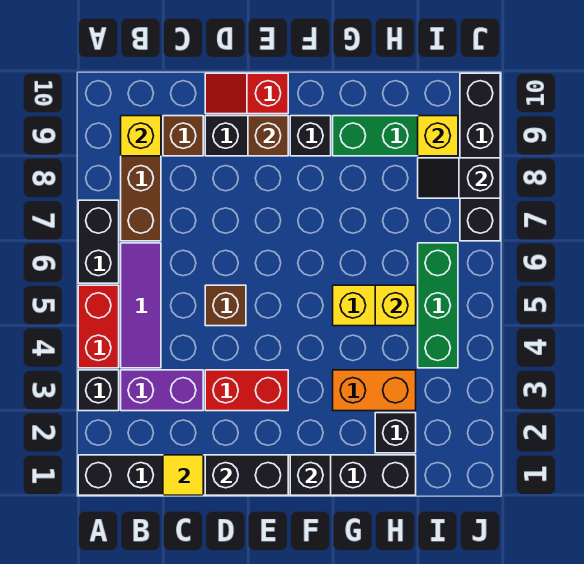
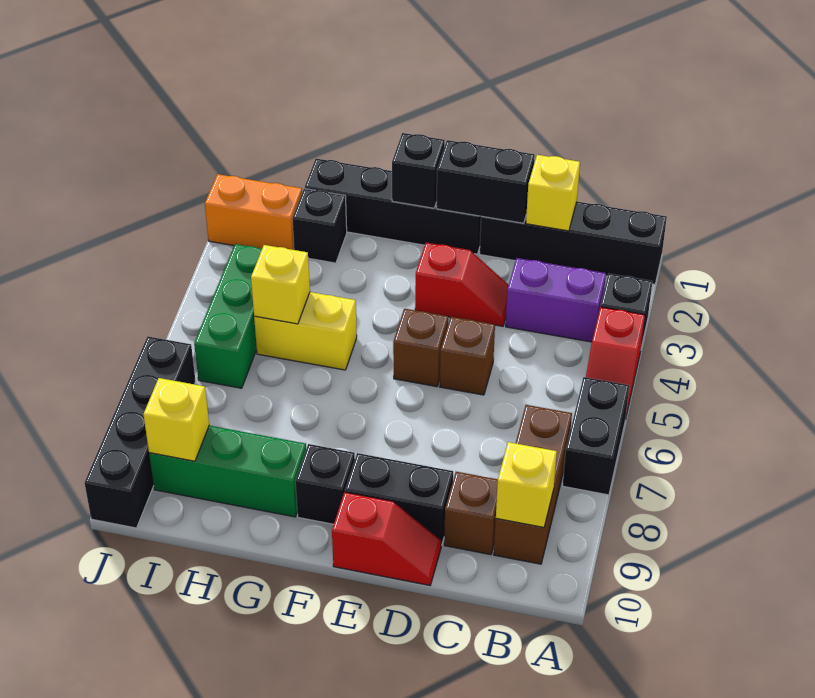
red 1x2 brick [78,285,119,368] -> red 1x2 slope [586,307,645,419]
purple 1x3 tile [121,243,161,368] -> none
yellow 1x1 tile [163,455,203,495] -> yellow 1x1 brick [526,155,580,231]
red 1x2 brick [205,370,288,411] -> red 1x2 slope [415,243,509,326]
brown 1x1 brick [248,116,288,156] -> brown 1x1 brick moved to [393,309,448,387]
orange 1x2 brick [333,370,416,411] -> orange 1x2 brick moved to [205,174,302,250]
black 1x2 slope [418,158,500,198] -> none

